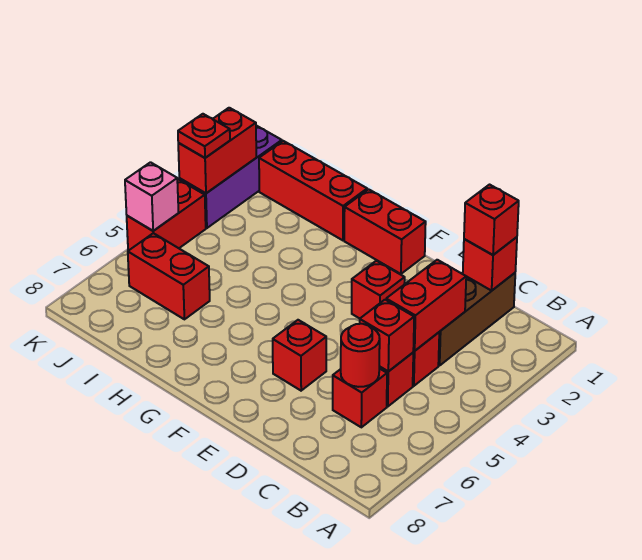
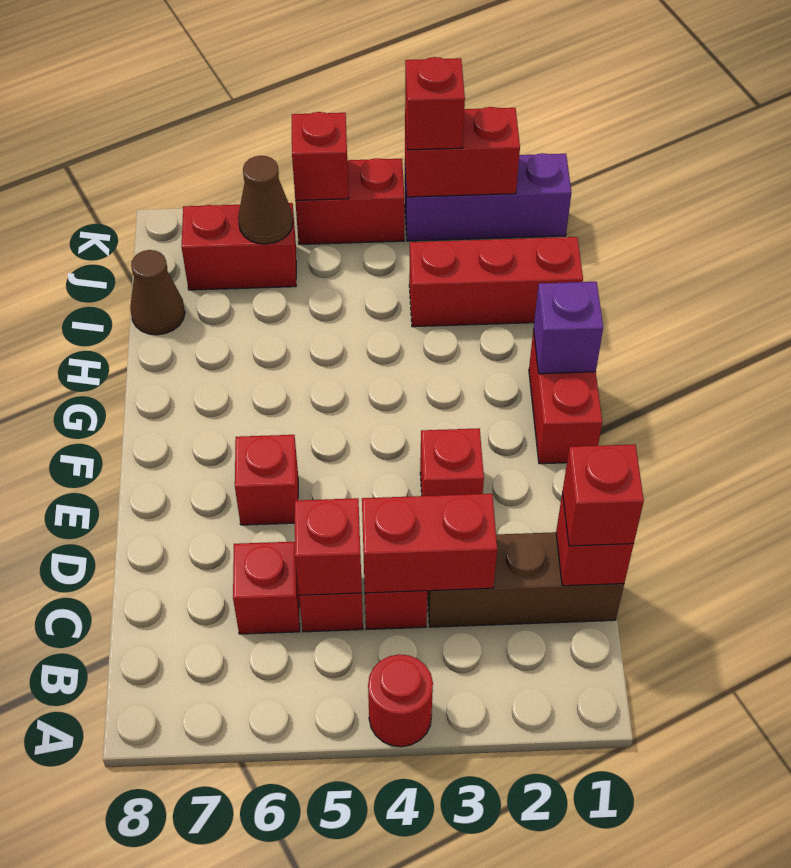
red 1x1 round brick [341,324,380,387] -> red 1x1 round brick moved to [368,654,433,747]
none -> purple 1x1 brick [534,282,603,374]
red 1x3 brick [259,141,367,240] -> red 1x3 brick turned to [409,237,583,327]
red 1x2 brick [128,233,210,319] -> red 1x2 brick turned to [182,203,296,290]
none -> brown 1x1 cone [130,250,185,335]
none -> brown 1x1 cone [238,156,293,244]
red 1x1 plate [178,114,230,158] -> red 1x1 brick [405,57,465,150]
pink 1x1 brick [125,162,178,231] -> red 1x1 brick [292,112,349,200]

